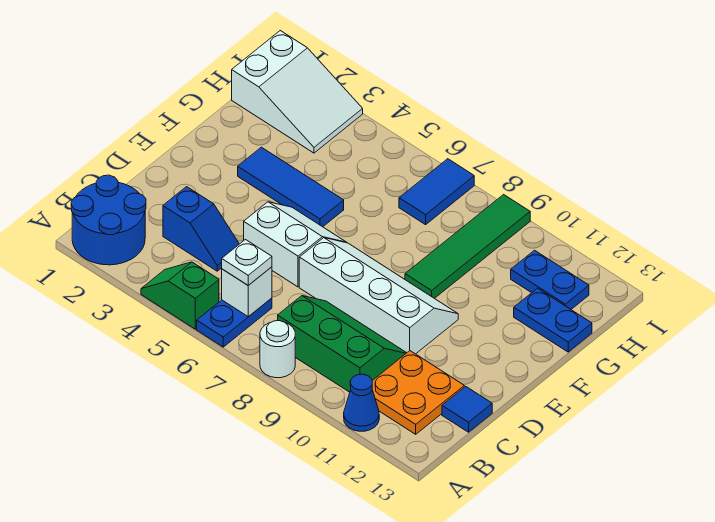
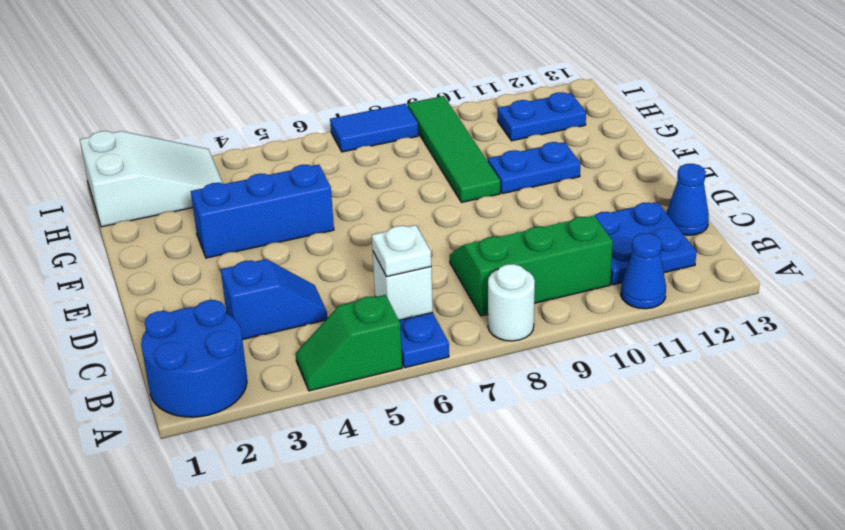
orange 2x2 plate [372,351,464,434] -> blue 2x2 plate [594,202,697,285]
blue 1x1 tile [442,386,492,432] -> blue 1x1 cone [666,164,709,235]
white 2x2 slope [244,202,347,287] -> none
white 2x4 slope [299,238,458,354] -> none
blue 1x3 tile [238,147,344,227] -> blue 1x3 brick [191,165,334,258]
blue 1x2 plate [514,288,592,352] -> blue 1x2 plate moved to [488,142,581,194]
blue 1x2 tile [399,159,474,225] -> blue 1x2 tile turned to [330,104,418,152]

